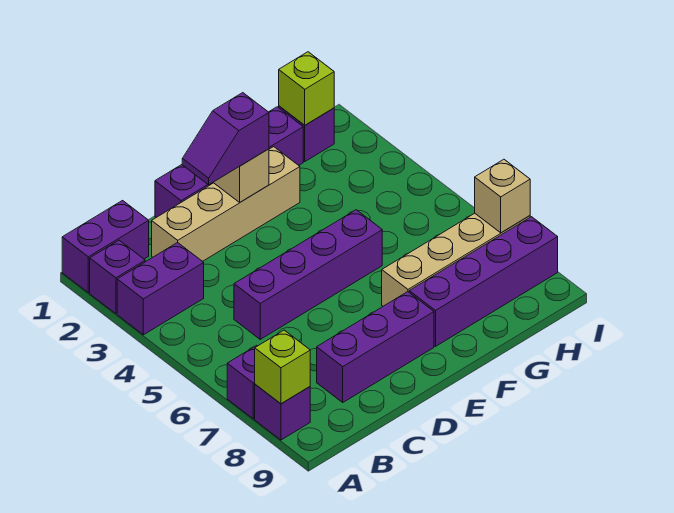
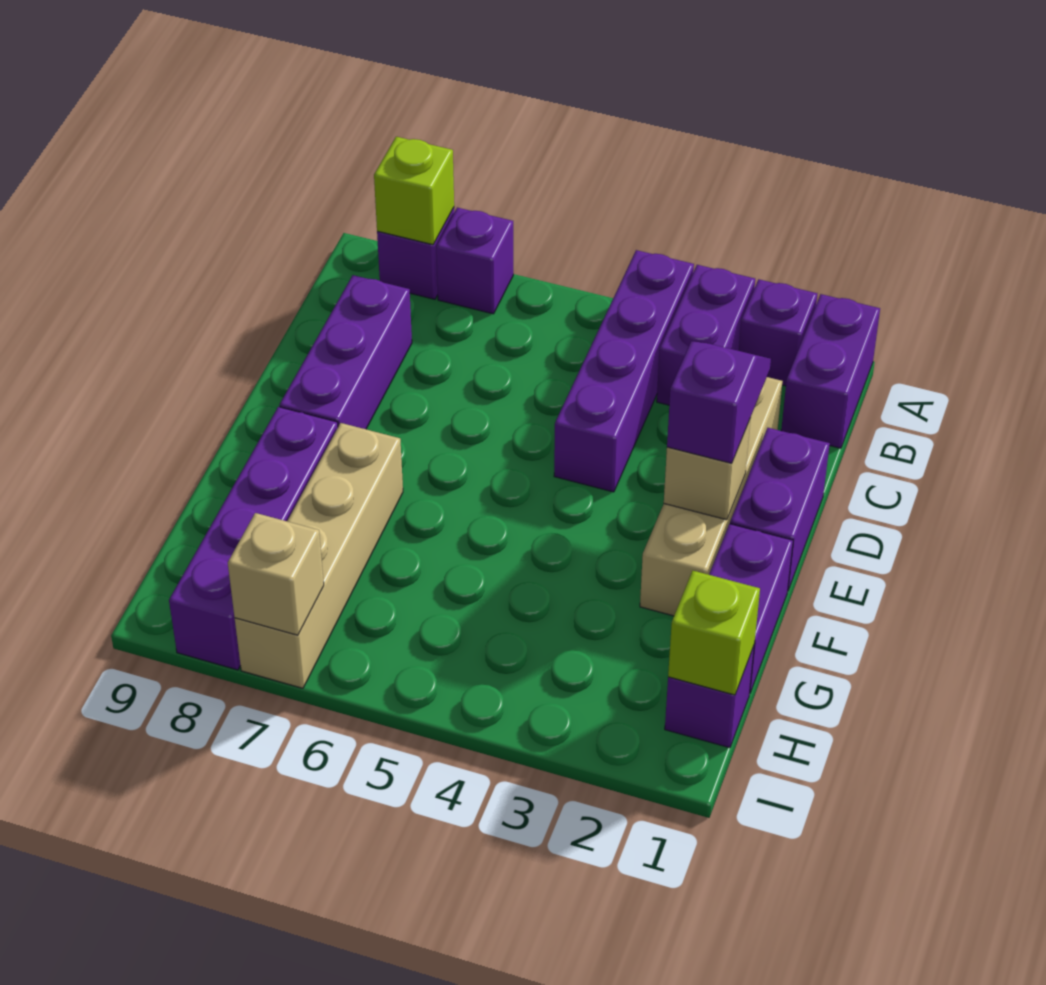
purple 1x4 brick [234,210,382,339] -> purple 1x4 brick moved to [554,250,694,492]

